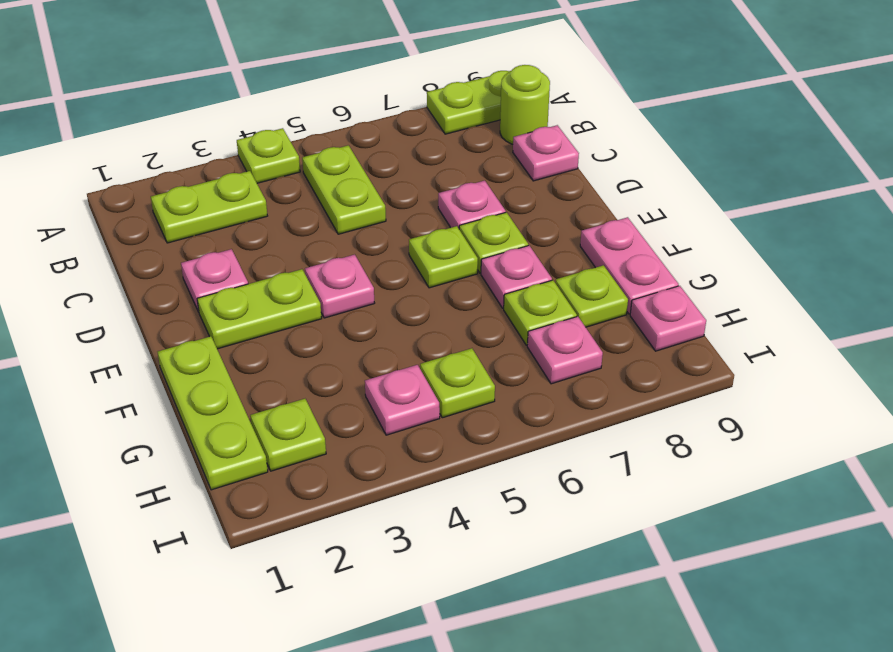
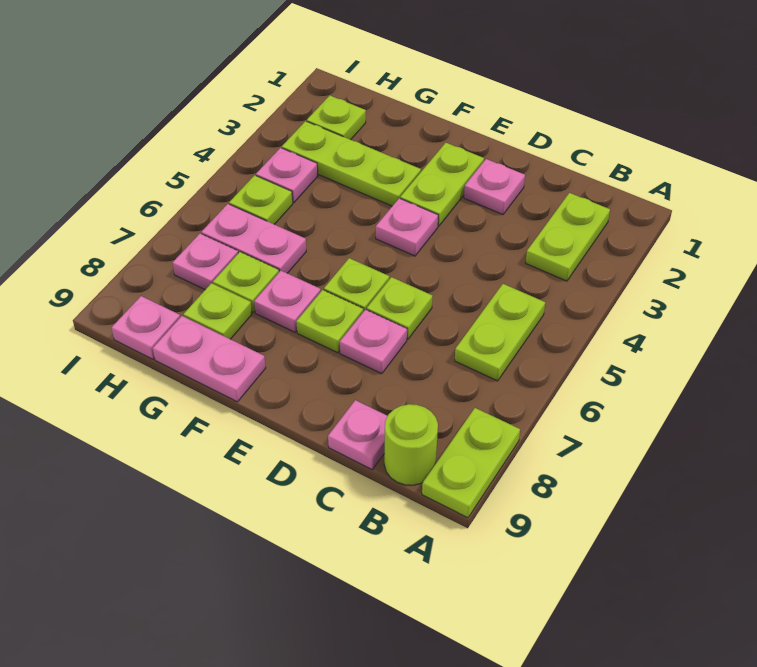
lime 1x1 plate [237,128,300,183] -> lime 1x1 plate moved to [367,277,432,339]
lime 1x2 plate [302,145,386,234] -> lime 1x2 plate turned to [455,284,545,381]
lime 1x3 plate [158,336,268,490] -> lime 1x3 plate moved to [282,121,421,206]
none -> pink 1x2 plate [201,204,306,273]

